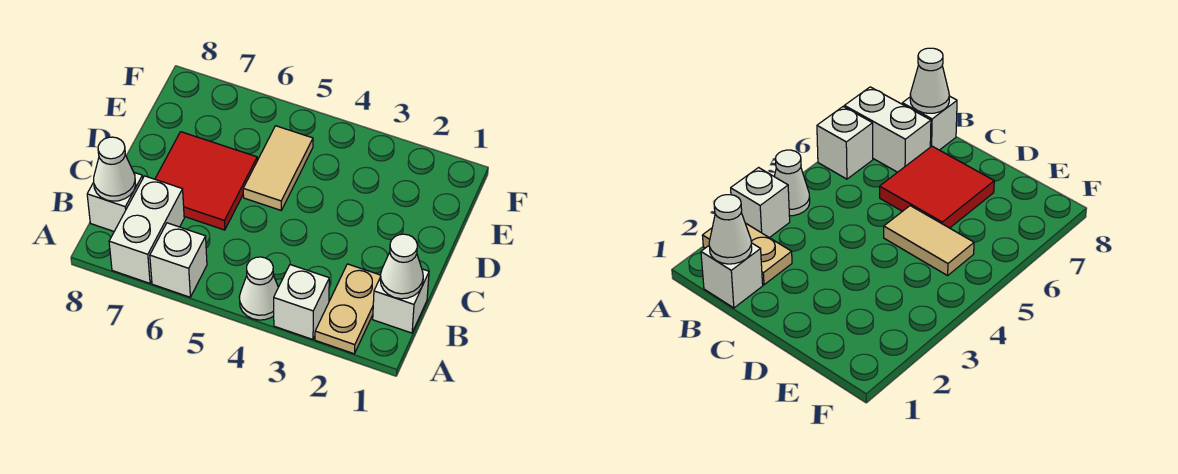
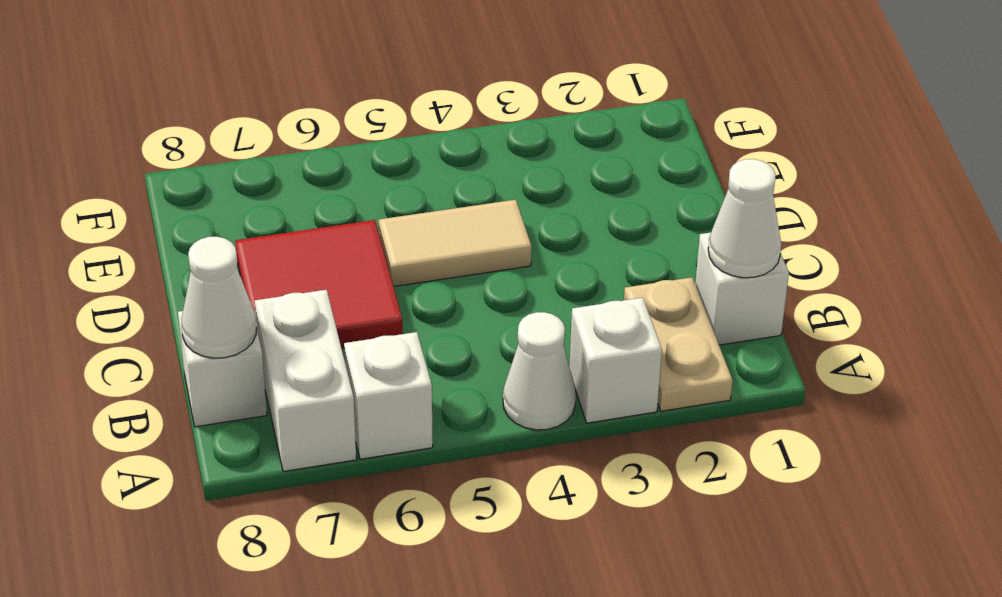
tan 1x2 tile [243,126,313,210] -> tan 1x2 tile turned to [379,200,531,287]

